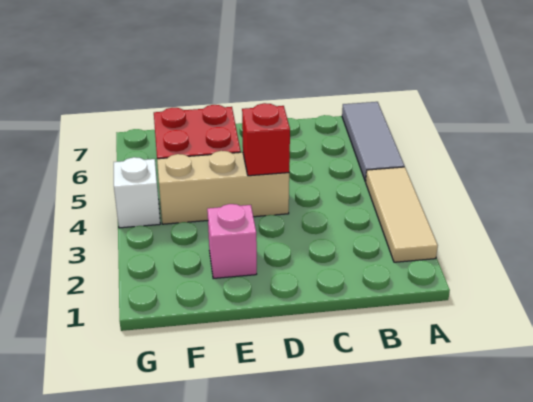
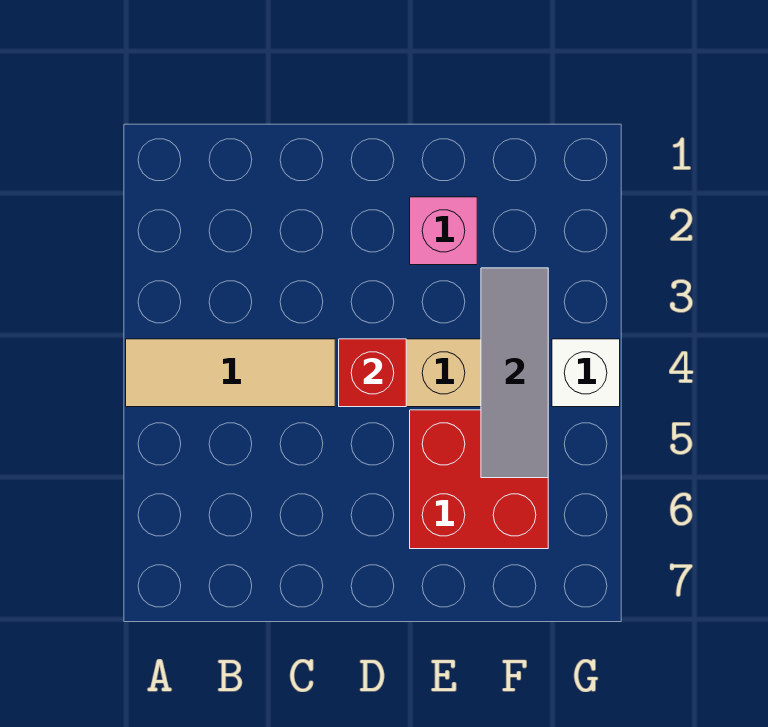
tan 1x3 tile [365,167,438,262] -> tan 1x3 tile turned to [126,339,335,407]
grey 1x3 tile [342,102,405,181] -> grey 1x3 tile moved to [481,268,548,478]

